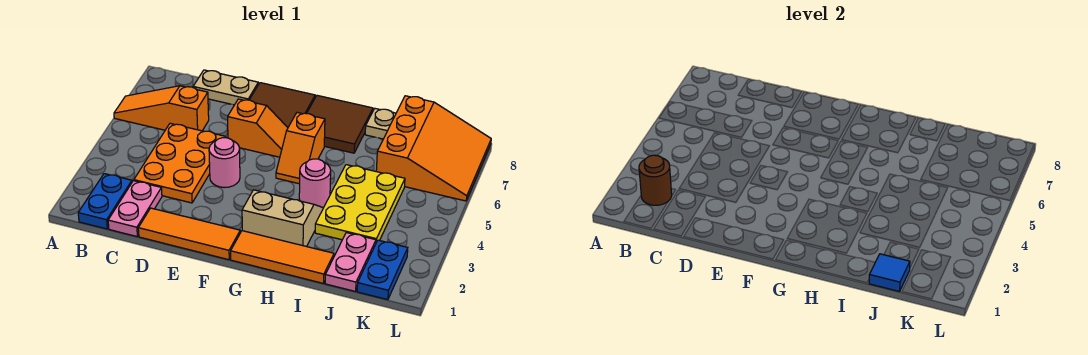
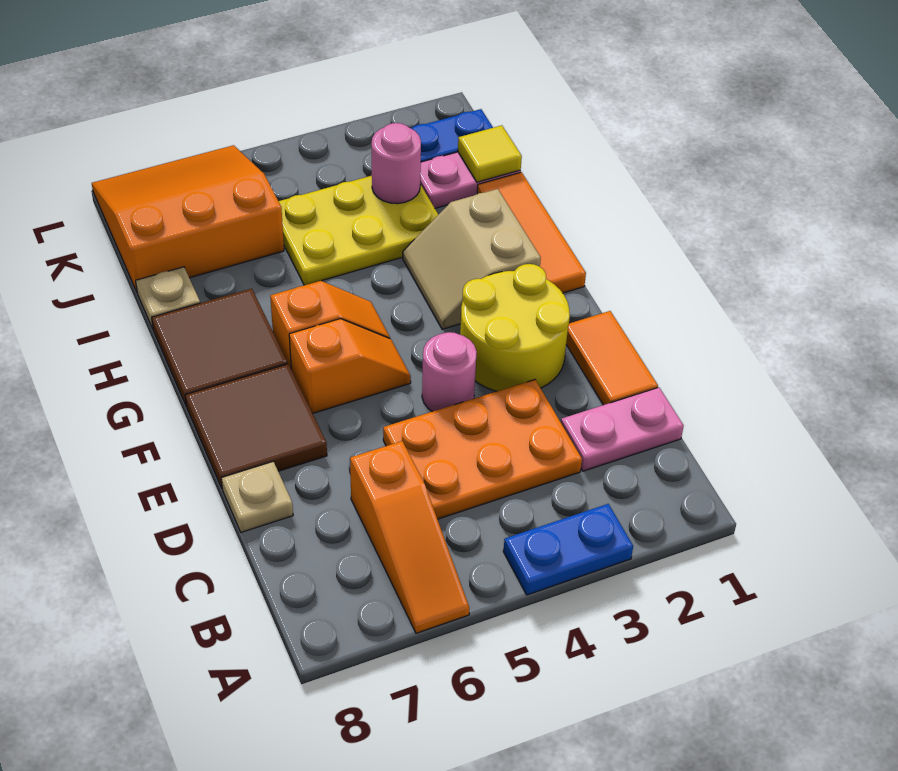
blue 1x2 plate [78,174,132,229] -> blue 1x2 plate moved to [503,504,633,595]
brown 1x1 round brick [639,155,672,205] -> none
tan 1x2 plate [193,70,258,105] -> tan 1x1 plate [221,462,293,532]
orange 1x3 tile [138,208,240,260] -> orange 1x2 tile [566,311,658,405]
none -> yellow 2x2 round brick [460,264,570,391]
orange 1x2 slope [228,99,288,157] -> orange 1x2 slope turned to [289,319,411,413]
pink 1x1 round brick [299,159,331,208] -> pink 1x1 round brick moved to [372,123,421,204]
blue 1x1 tile [869,254,910,292] -> yellow 1x1 tile [458,125,522,182]

